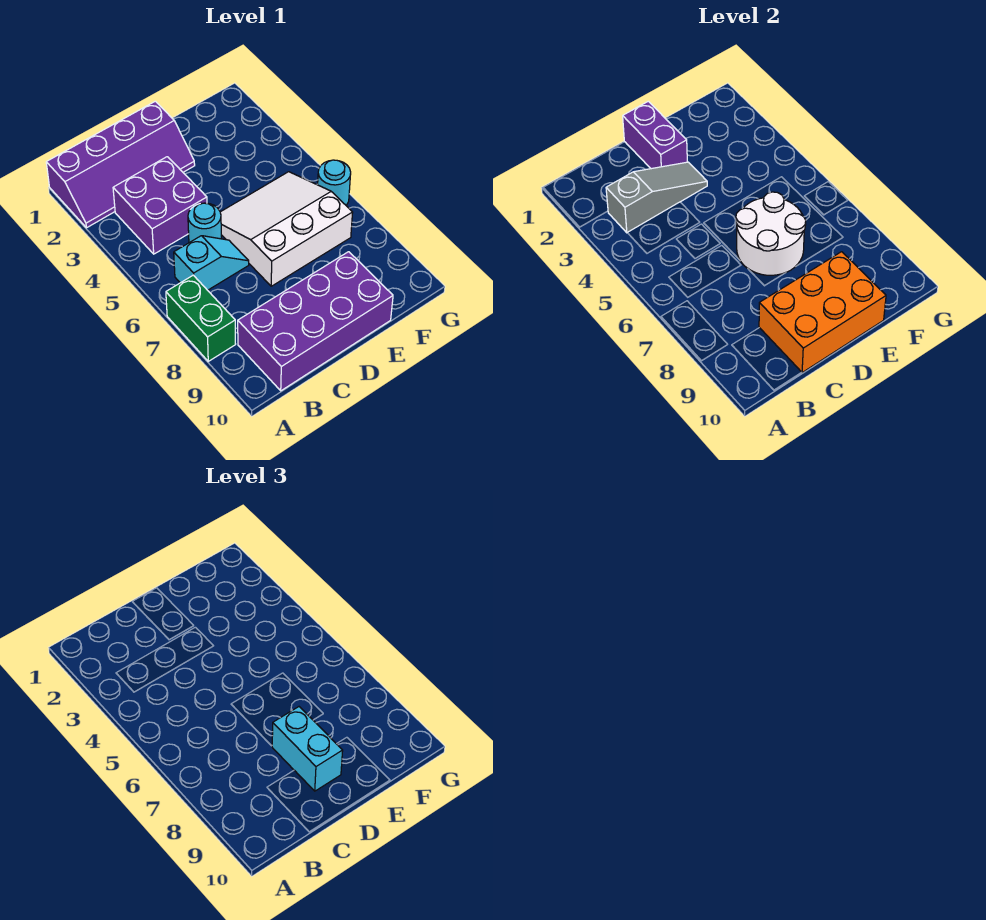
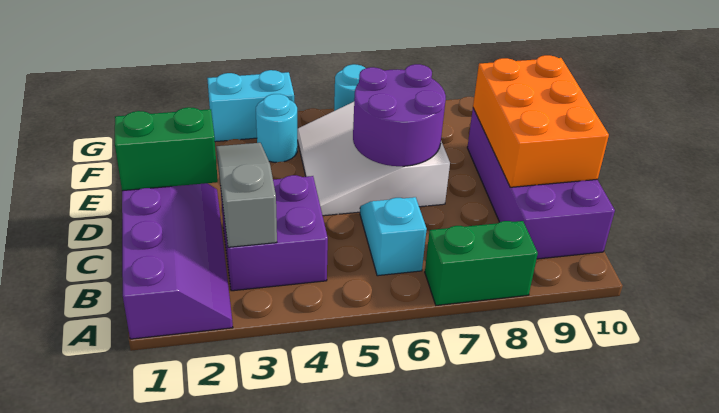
cyan 1x1 round brick [188,203,221,243] -> cyan 1x1 round brick moved to [256,94,297,162]
purple 1x2 brick [623,101,687,169] -> green 1x2 brick [115,107,218,191]
white 2x2 round brick [736,192,806,275] -> purple 2x2 round brick [353,64,446,166]
cyan 1x2 brick [272,707,343,791] -> cyan 1x2 brick moved to [207,70,294,142]

